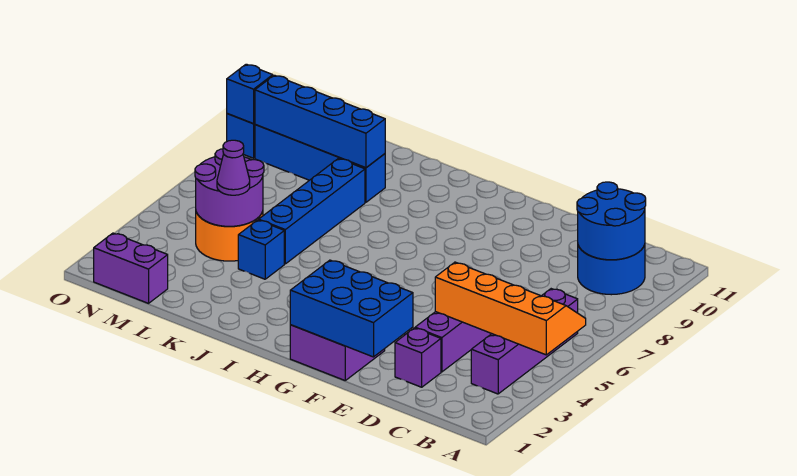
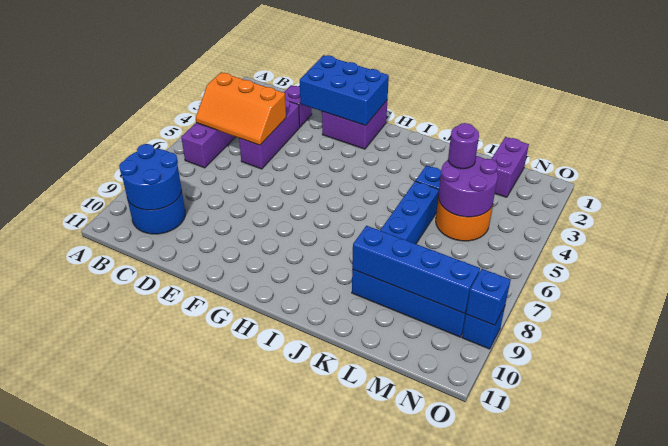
orange 2x4 slope [435,262,586,355] -> orange 2x3 slope [196,72,286,145]
purple 1x1 cone [217,140,250,195] -> purple 1x1 round brick [448,123,479,169]
purple 1x2 brick [94,233,168,303] -> purple 1x2 brick turned to [492,137,529,197]

